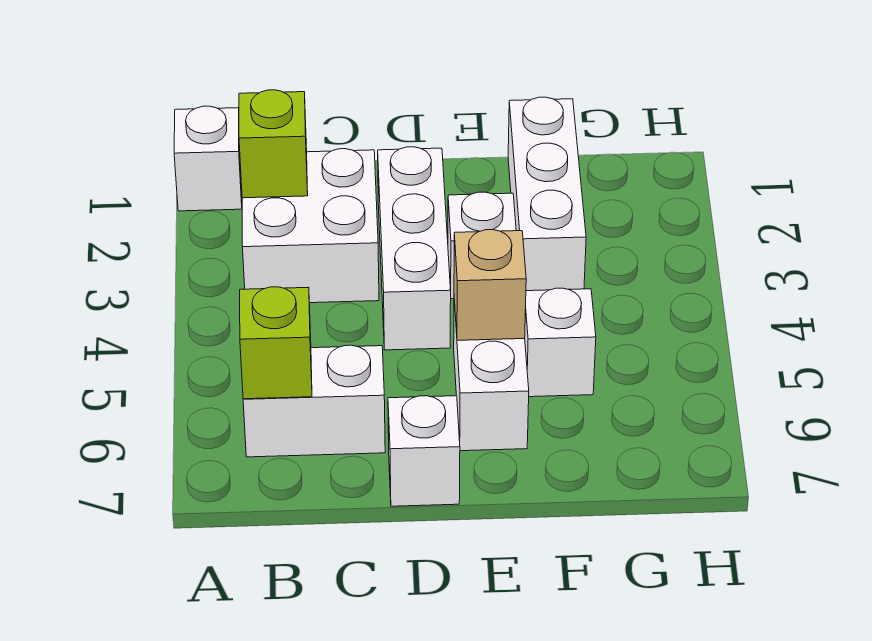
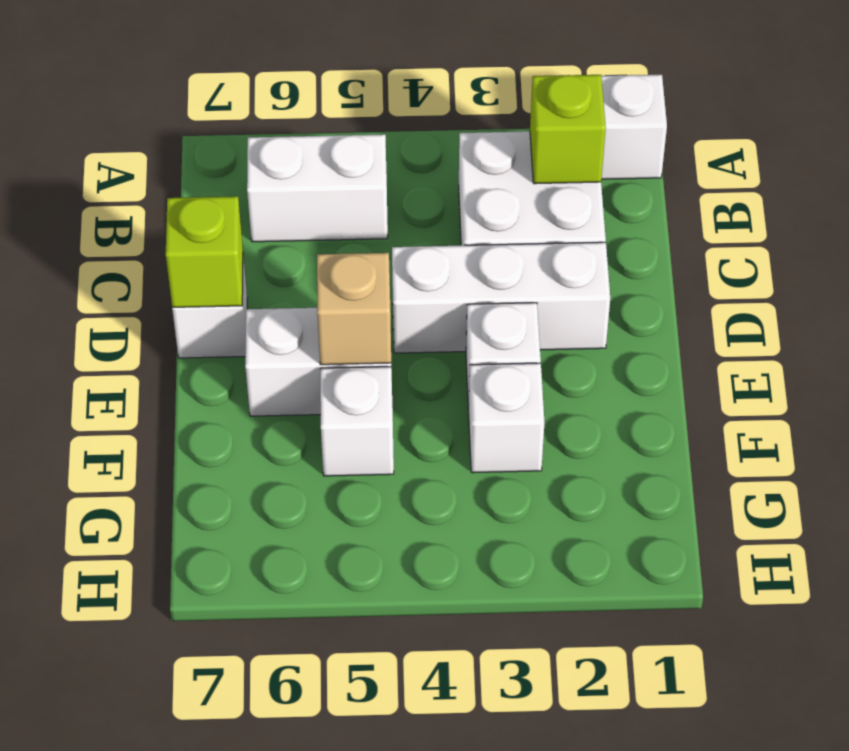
white 1x2 brick [243,345,385,457] -> white 1x2 brick turned to [247,134,388,242]
lime 1x1 brick [240,287,312,399] -> lime 1x1 brick moved to [166,196,243,307]
white 1x3 brick [508,97,586,291] -> white 1x1 brick [469,363,545,473]

